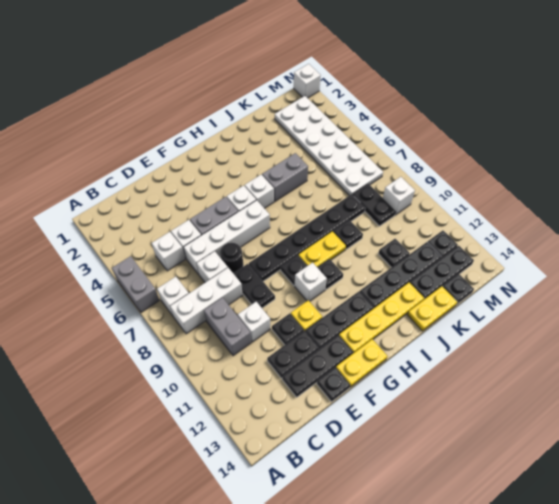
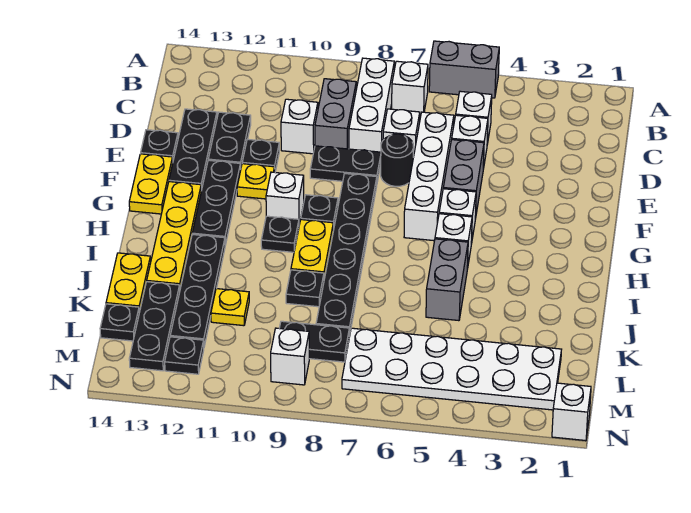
grey 1x2 brick [204,298,251,356] -> grey 1x2 brick turned to [315,79,356,149]
black 1x1 plate [378,239,409,268] -> yellow 1x1 plate [211,289,249,326]

